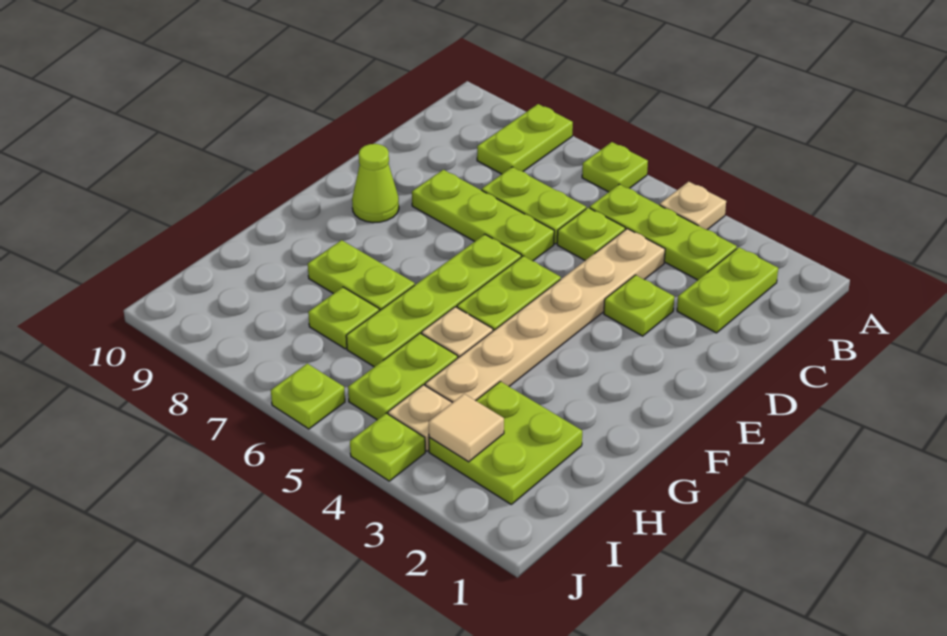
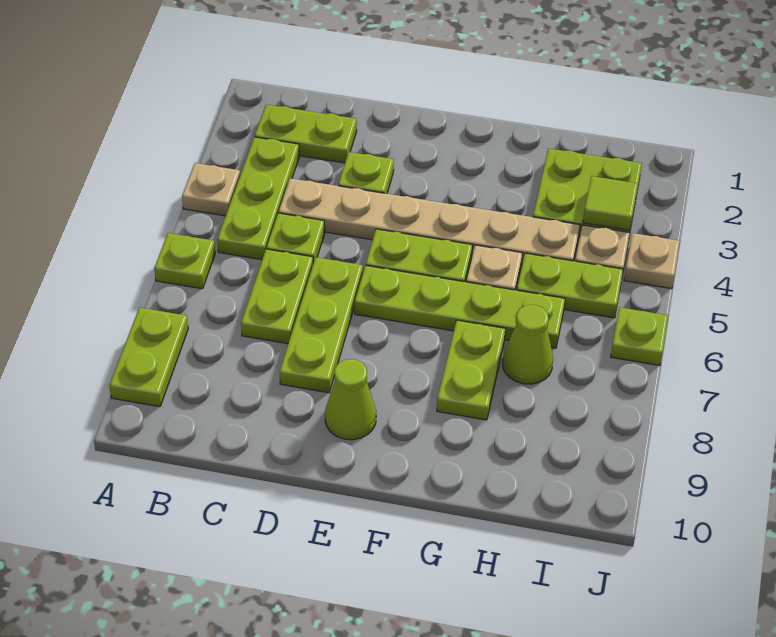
lime 1x2 plate [477,104,573,174] -> lime 1x2 plate turned to [109,308,188,407]
lime 1x1 plate [308,287,379,349] -> lime 1x1 cone [503,305,553,384]
tan 1x1 tile [429,394,504,462] -> lime 1x1 tile [583,176,638,230]
lime 1x1 plate [350,413,425,481] -> tan 1x1 plate [624,233,680,289]

